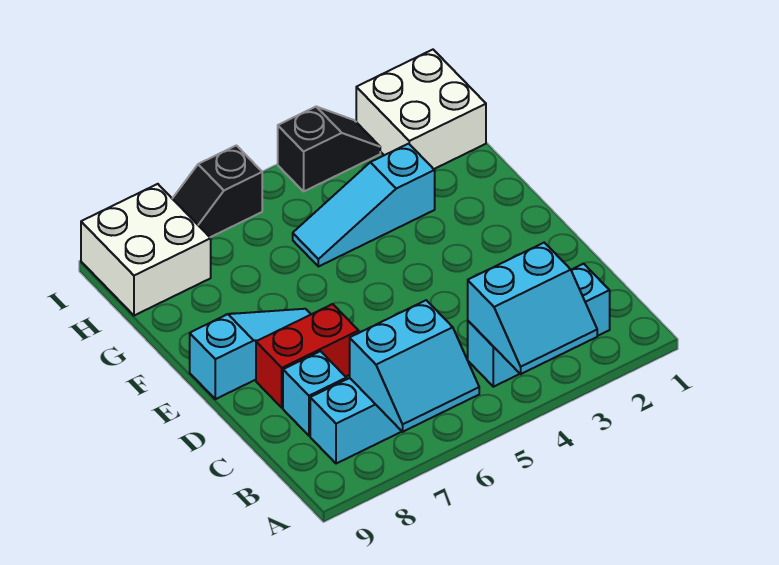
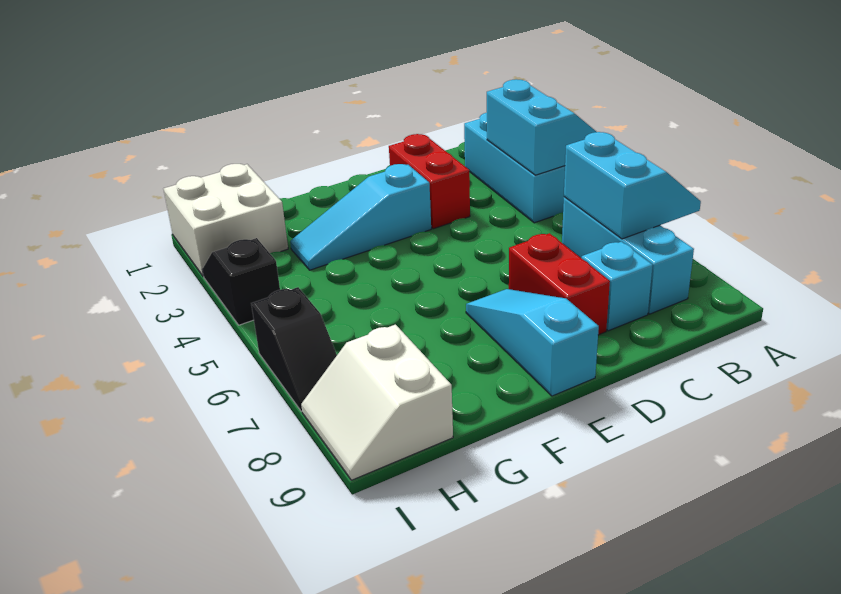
none -> red 1x2 brick [389,134,470,229]
cyan 1x3 slope [293,144,435,267] -> cyan 1x3 slope turned to [290,164,431,270]
white 2x2 brick [81,184,211,316] -> white 2x2 slope [301,325,453,480]

